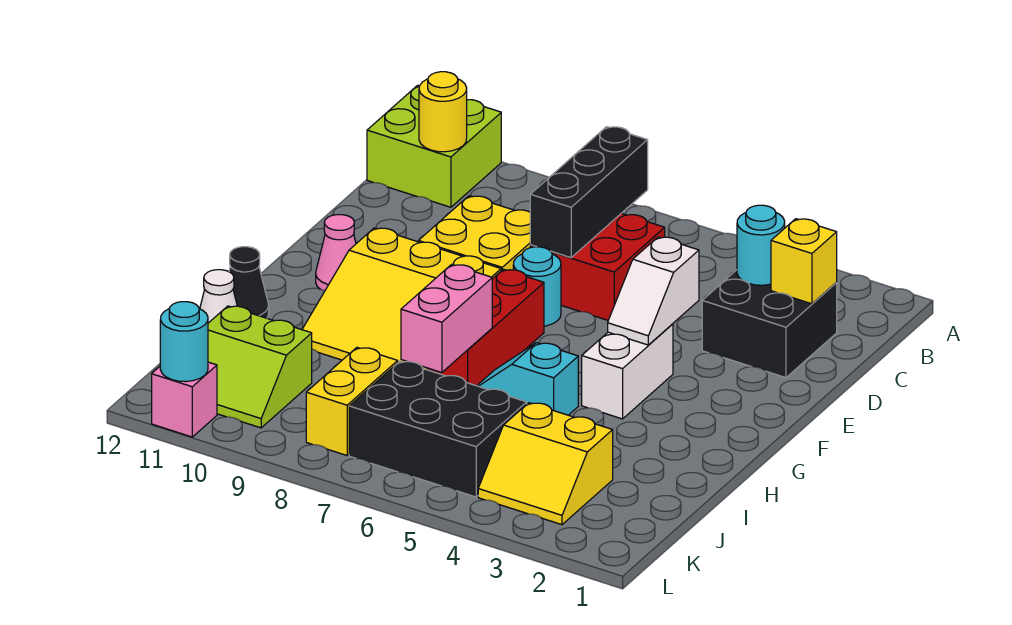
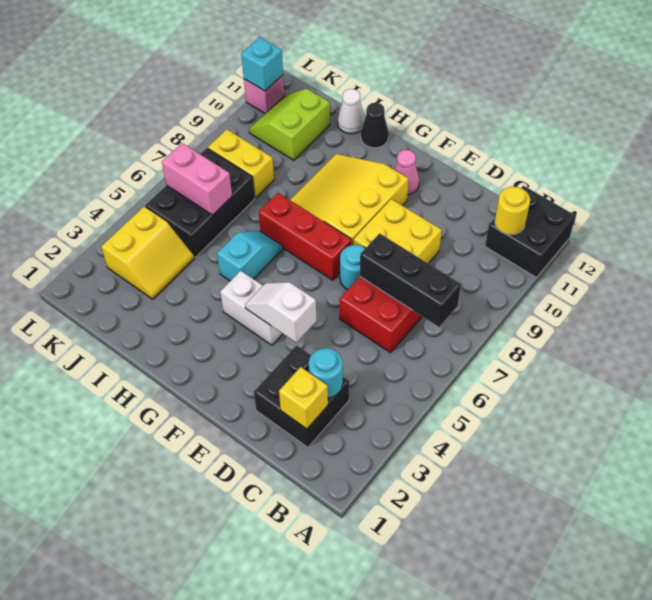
lime 2x2 brick [367,85,501,207] -> black 2x2 brick [485,185,576,277]
pink 1x2 brick [401,264,492,373] -> pink 1x2 brick moved to [162,143,232,215]
yellow 2x2 slope [478,403,613,525] -> yellow 2x2 slope turned to [101,206,194,299]
cyan 1x1 round brick [160,302,208,382] -> cyan 1x1 brick [241,37,283,91]

